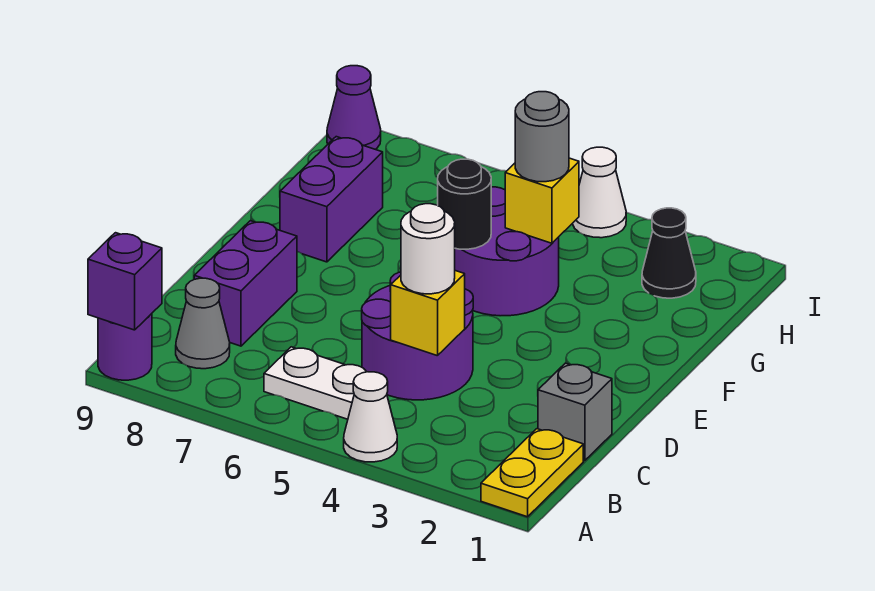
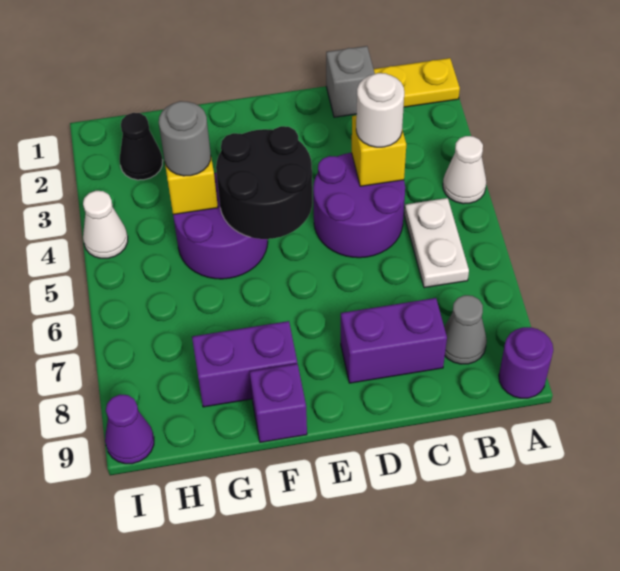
purple 1x1 brick [88,233,162,330] -> purple 1x1 brick moved to [250,364,307,442]
black 1x1 round brick [438,159,491,249] -> black 2x2 round brick [216,126,312,239]

